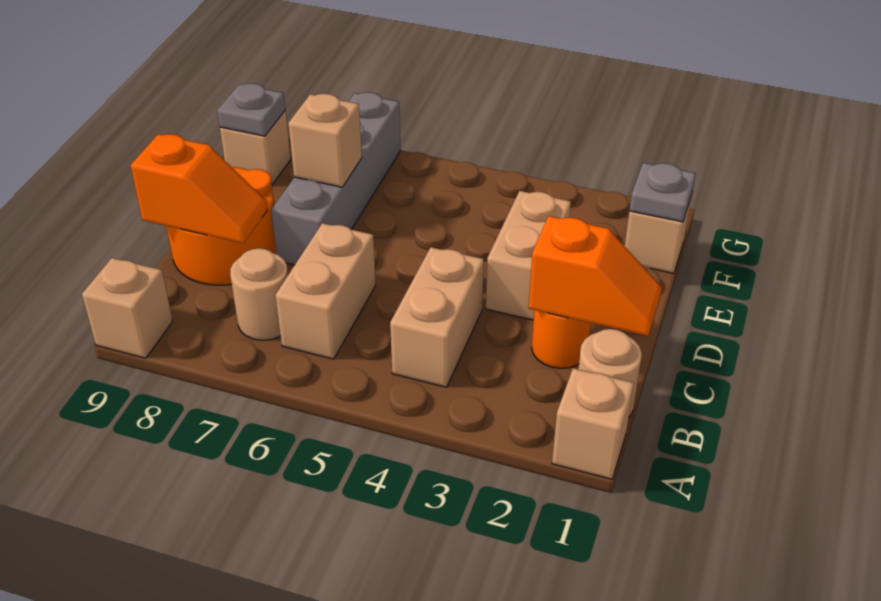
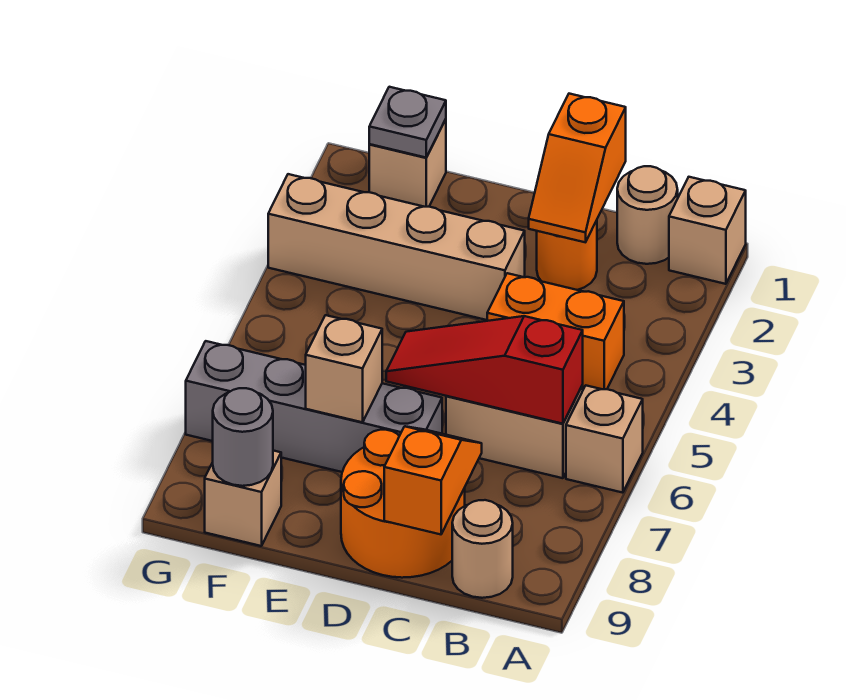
tan 1x1 brick [82,258,173,358] -> tan 1x1 brick moved to [566,386,643,493]
tan 1x2 brick [390,247,484,387] -> orange 1x2 brick [487,273,624,389]
none -> red 1x3 slope [386,316,583,424]
tan 1x1 round brick [230,248,288,340] -> tan 1x1 round brick moved to [452,500,513,598]
orange 1x2 slope [529,216,662,336] -> orange 1x2 slope turned to [529,94,626,242]
tan 1x2 brick [486,191,571,320] -> tan 1x4 brick [268,174,525,320]
grey 1x1 plate [217,83,285,136] -> grey 1x1 round brick [213,388,273,486]

